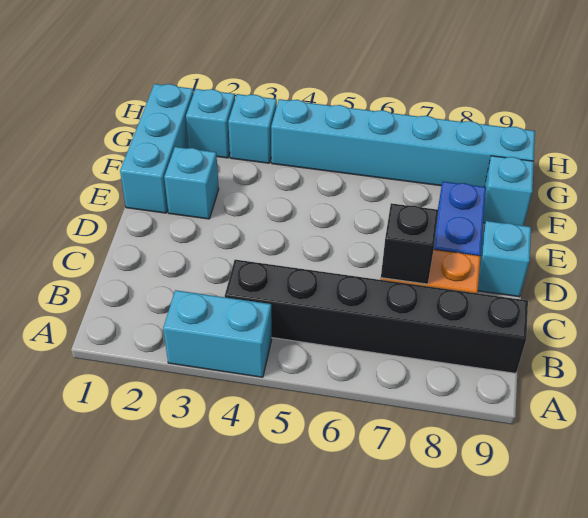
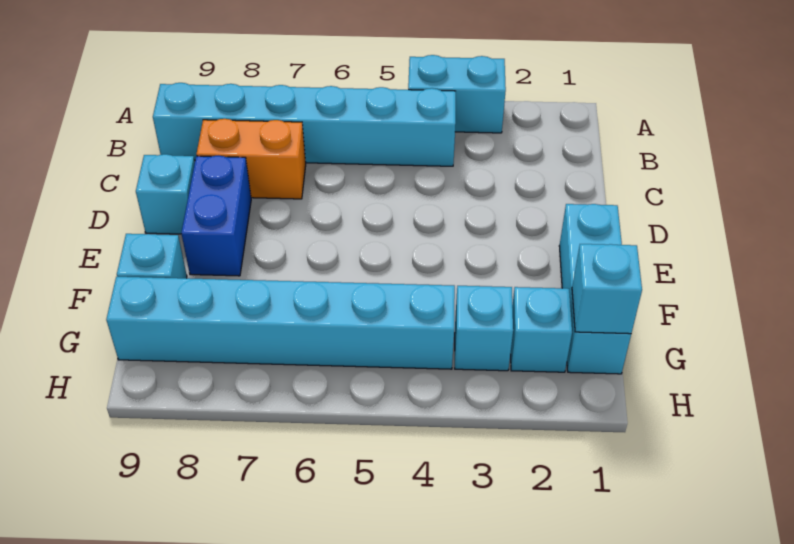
black 1x6 brick [225,260,528,373] -> cyan 1x6 brick [153,83,456,166]
black 1x1 brick [381,203,438,284] -> none
cyan 1x1 brick [164,147,219,219] -> cyan 1x1 brick moved to [572,244,642,334]

